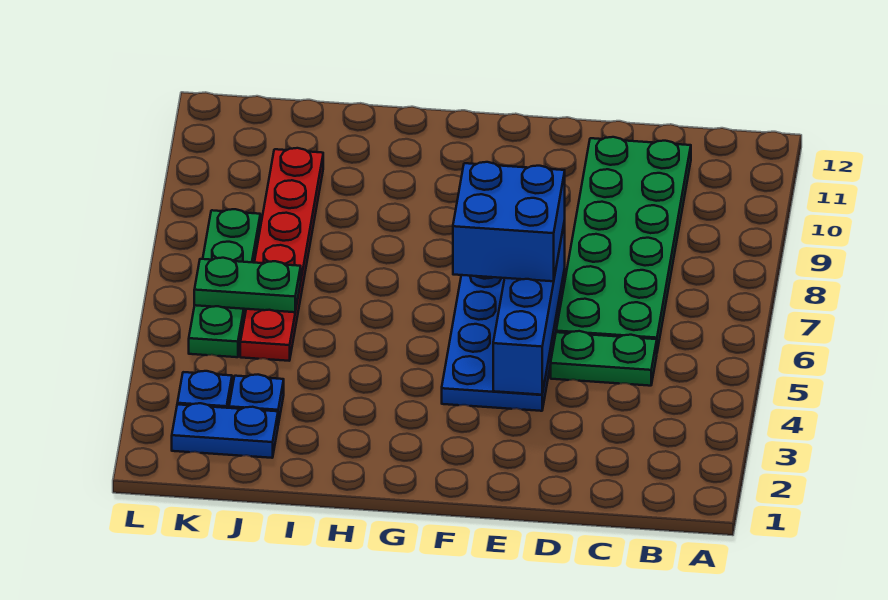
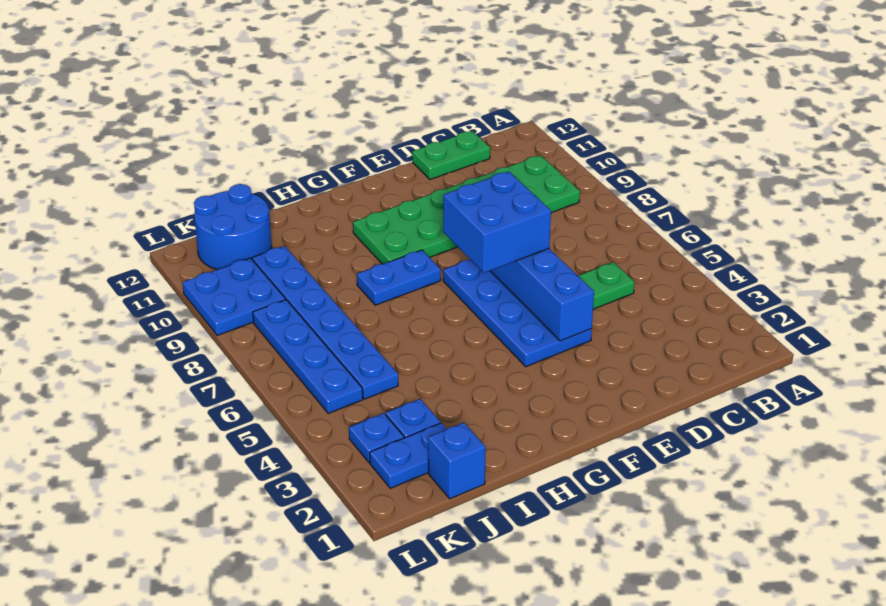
green 2x6 plate [556,137,691,351] -> green 2x6 plate turned to [353,155,580,264]
none -> blue 1x2 plate [357,250,441,305]
none -> blue 1x1 brick [428,423,486,499]
red 1x6 plate [240,148,323,361] -> blue 1x6 plate [252,246,398,399]
green 1x2 plate [194,258,301,312] -> green 1x2 plate moved to [412,131,490,180]
none -> blue 2x2 round brick [194,184,272,270]
green 1x4 plate [189,209,260,357] -> blue 1x4 plate [253,300,363,413]
none -> blue 2x2 plate [183,258,285,336]

